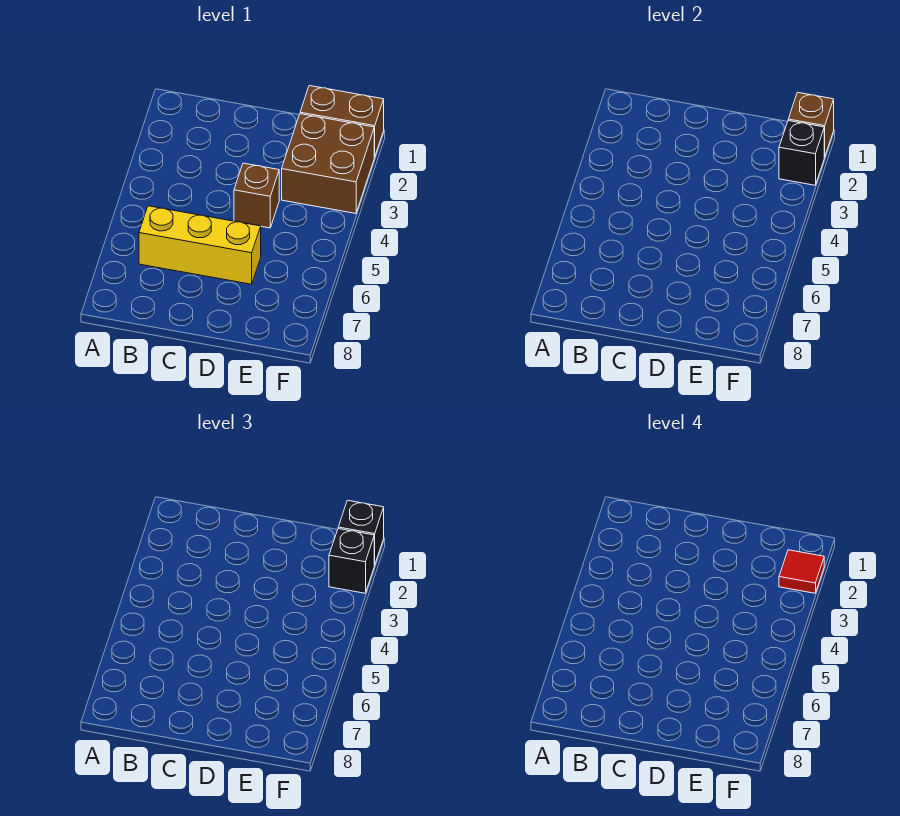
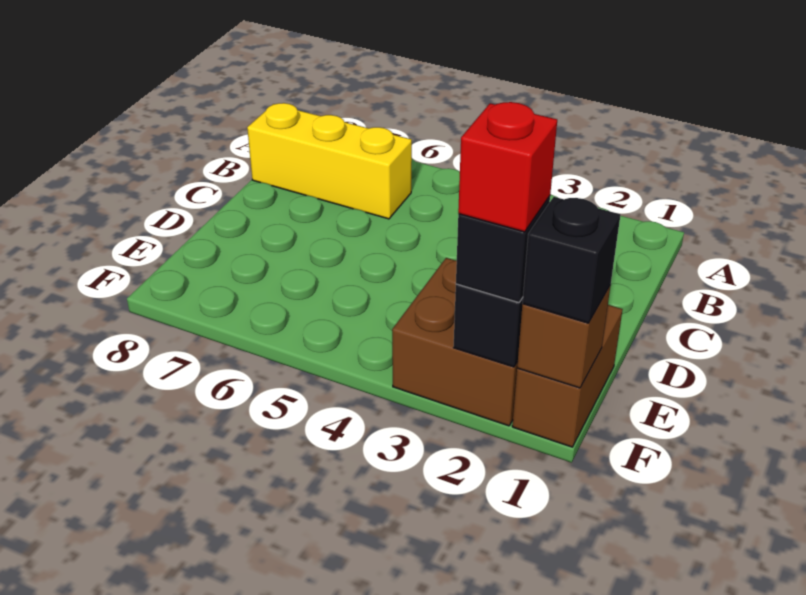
yellow 1x3 brick [139,206,261,284] -> yellow 1x3 brick turned to [247,103,412,219]
brown 1x1 brick [234,163,279,228] -> none
red 1x1 tile [779,550,824,593] -> red 1x1 brick [458,102,557,232]

